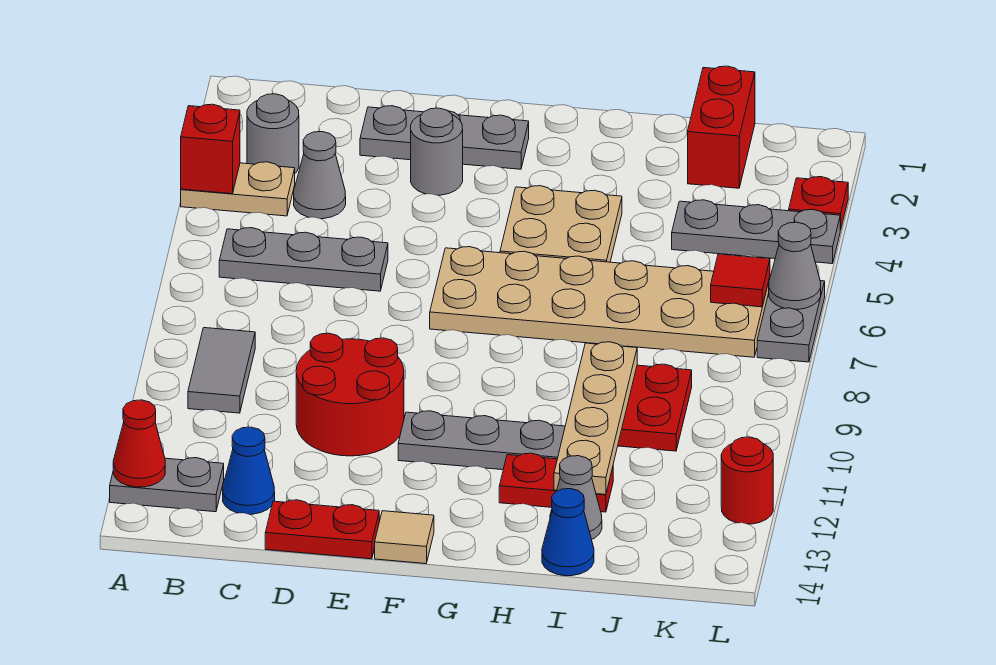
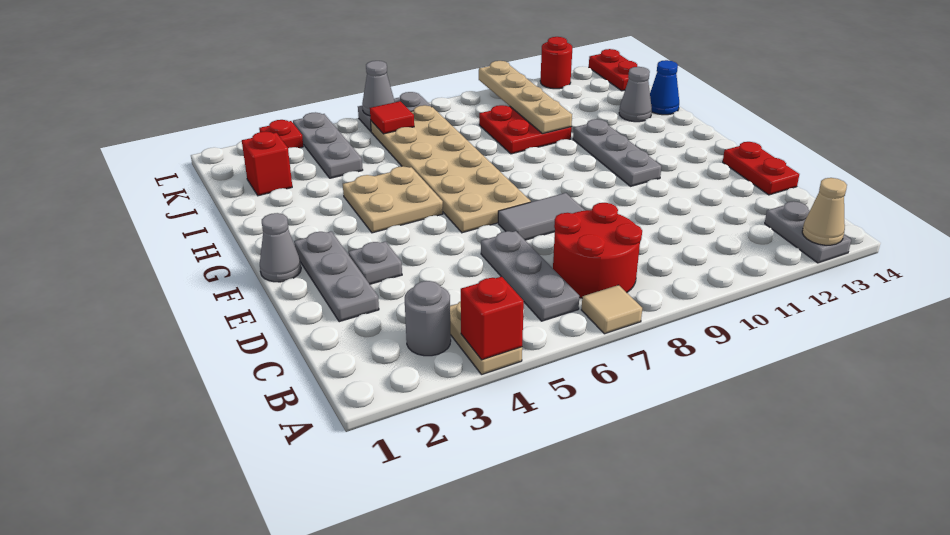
red 1x1 cone [113,400,165,487] -> tan 1x1 cone [802,178,847,245]
grey 1x2 tile [188,328,255,413] -> grey 1x2 tile moved to [498,193,585,240]
grey 1x1 cone [294,132,346,219] -> grey 1x1 cone moved to [260,213,301,282]
blue 1x1 cone [223,427,275,514] -> none
red 2x2 round brick [296,333,404,456] -> red 2x2 round brick moved to [553,203,642,298]
grey 1x1 round brick [411,108,463,195] -> grey 1x1 plate [348,241,402,284]
tan 1x1 tile [375,511,434,564] -> tan 1x1 tile moved to [581,285,642,334]
red 1x2 plate [499,453,613,512] -> red 1x2 plate moved to [589,49,637,91]
tan 1x4 plate [554,342,637,495] -> tan 1x4 plate turned to [479,61,572,134]
red 1x2 brick [688,66,755,188] -> red 1x1 brick [242,132,292,196]

